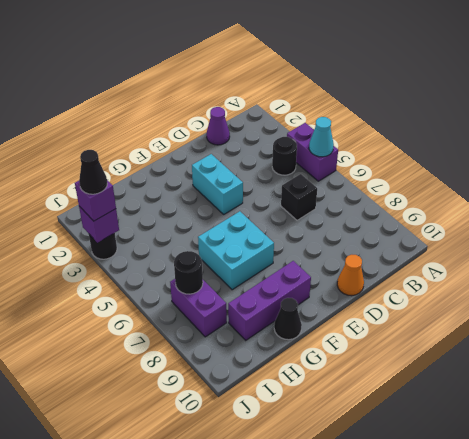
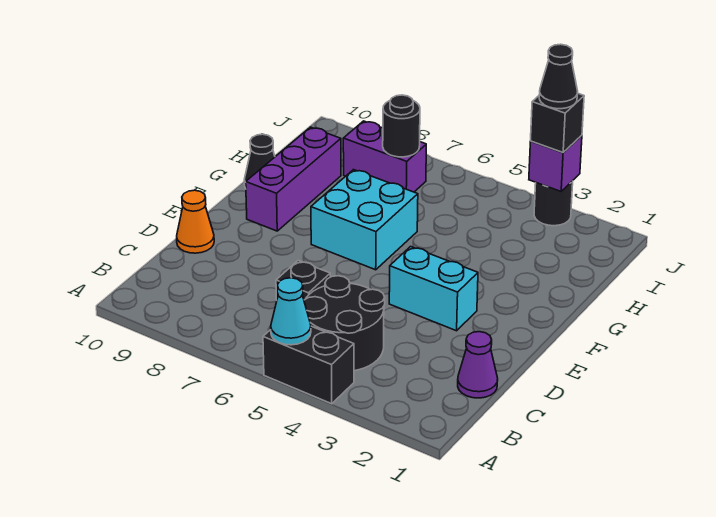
purple 1x2 brick [287,123,338,181] -> black 1x2 brick [263,326,354,404]
black 1x1 round brick [272,137,297,175] -> black 2x2 round brick [304,276,385,371]
purple 1x1 brick [75,180,116,221] -> black 1x1 brick [531,93,584,153]

